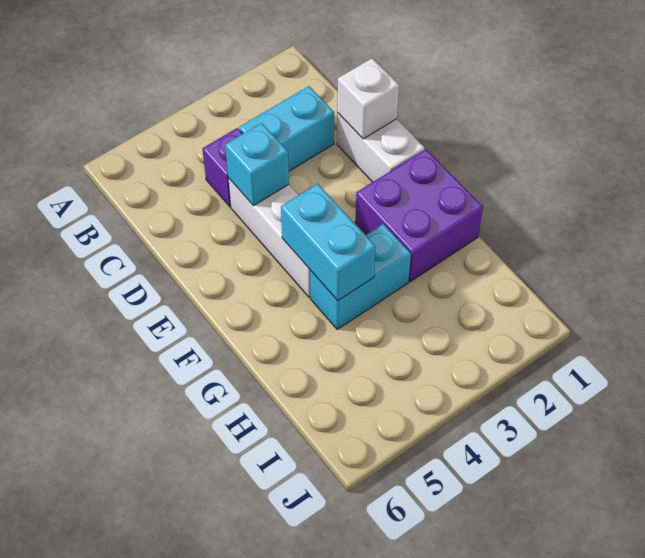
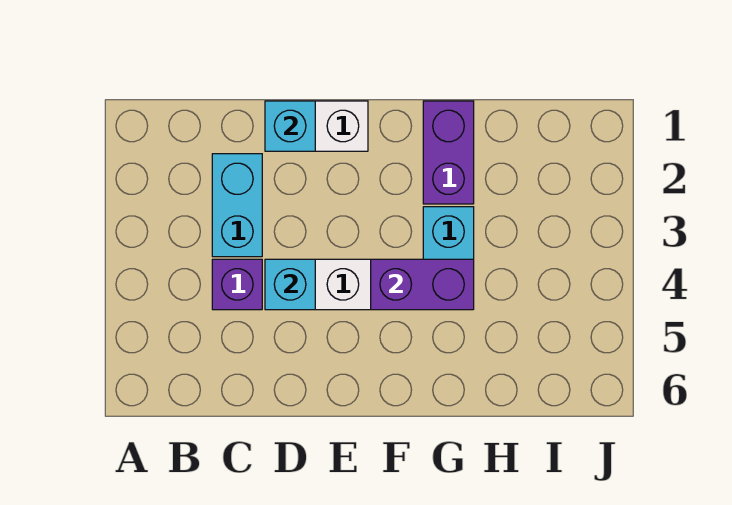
white 1x1 brick [337,58,399,139] -> cyan 1x1 brick [265,101,315,151]
purple 2x2 brick [355,149,483,282] -> purple 1x2 brick [423,101,474,204]
cyan 1x2 brick [281,184,376,301] -> purple 1x2 brick [371,259,474,310]

